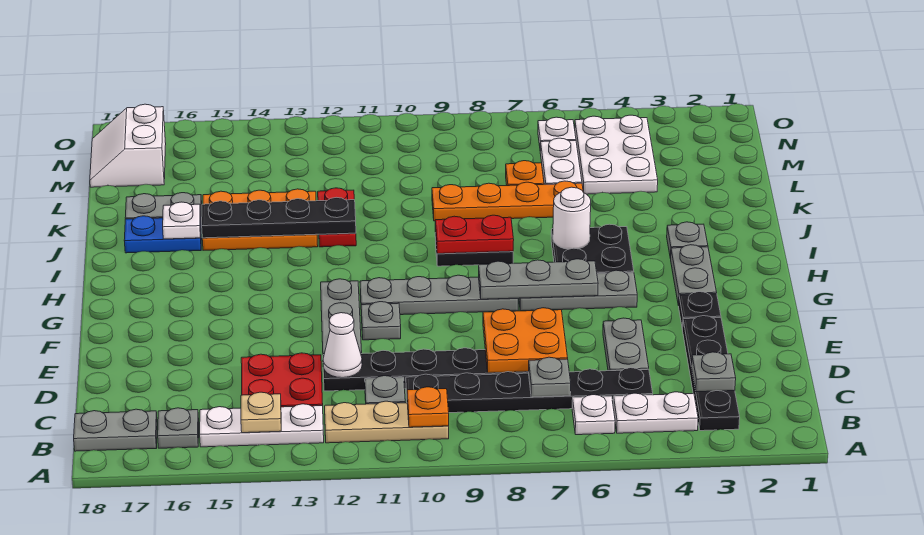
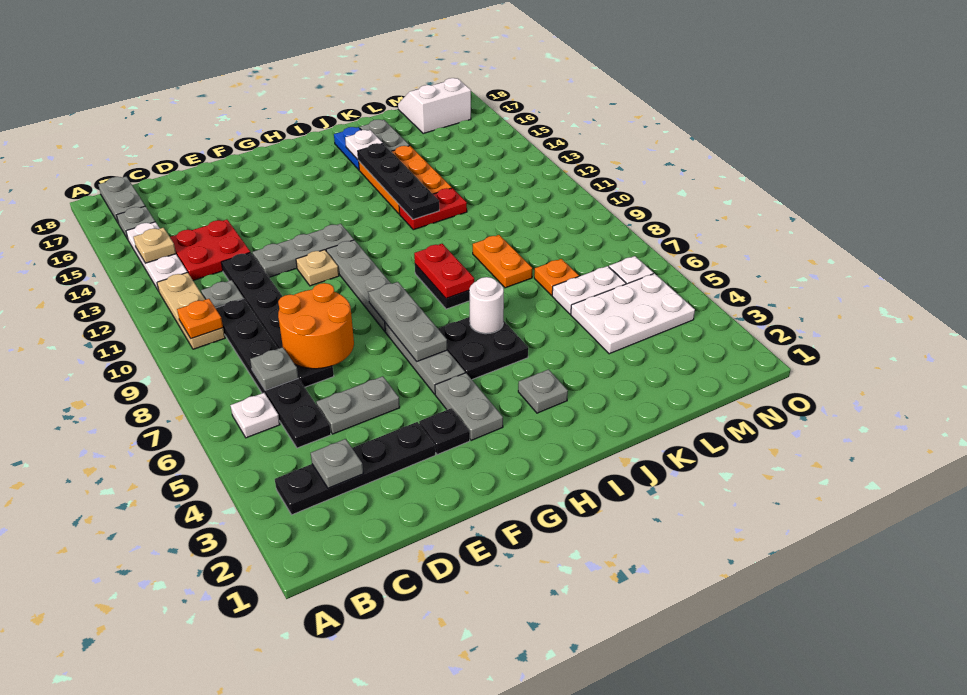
white 1x2 plate [613,392,698,433] -> none
orange 2x2 plate [483,308,568,373] -> orange 2x2 round brick [278,283,354,369]
white 1x1 cone [323,313,362,378] -> none
grey 1x1 plate [361,302,401,340] -> tan 1x1 plate [296,250,339,286]
grey 1x2 plate [670,245,717,306] -> grey 1x2 plate turned to [435,373,503,440]
orange 1x4 plate [432,181,583,221] -> orange 1x2 plate [473,235,532,288]

